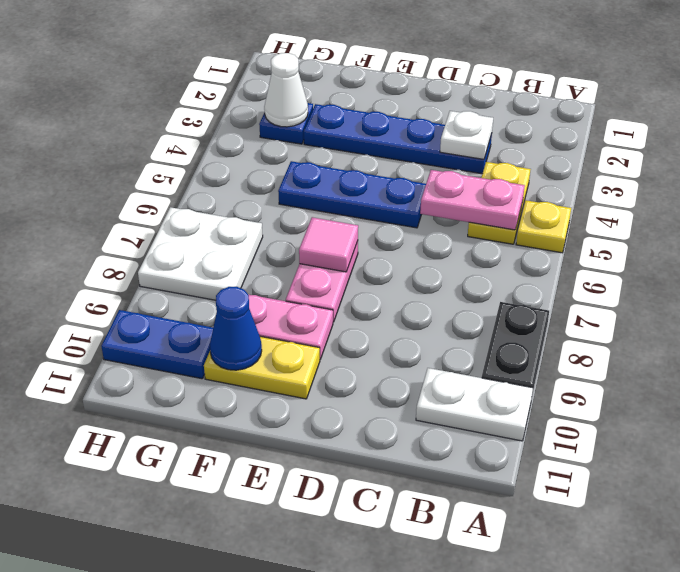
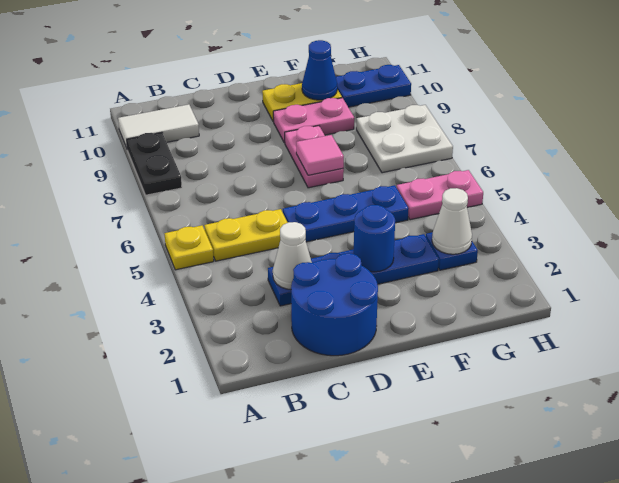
white 1x2 plate [416,368,533,441] -> white 1x2 tile [118,104,199,150]
yellow 1x2 plate [468,162,531,244] -> yellow 1x2 plate turned to [204,209,288,261]
pink 1x2 plate [420,170,525,230] -> pink 1x2 plate moved to [397,170,483,220]
none -> blue 2x2 round brick [291,253,378,356]
white 1x1 plate [440,111,493,159] -> white 1x1 cone [273,222,312,289]
none -> blue 1x1 round brick [354,205,395,272]

